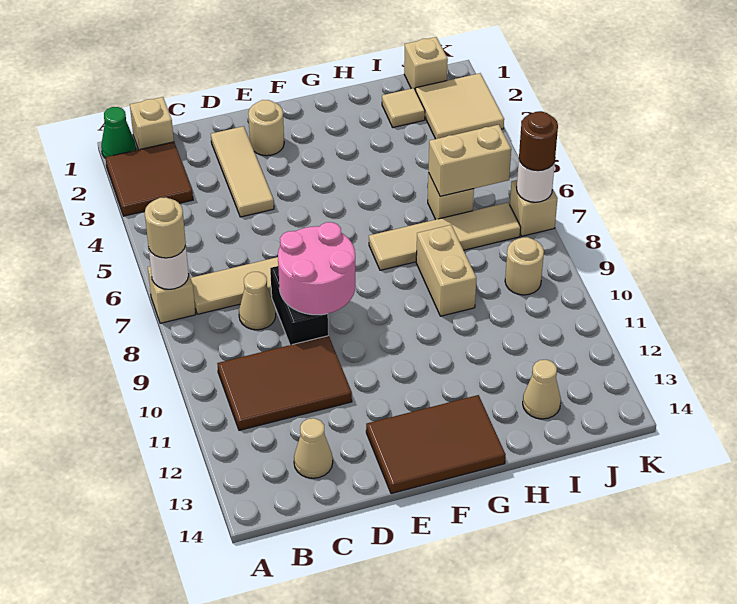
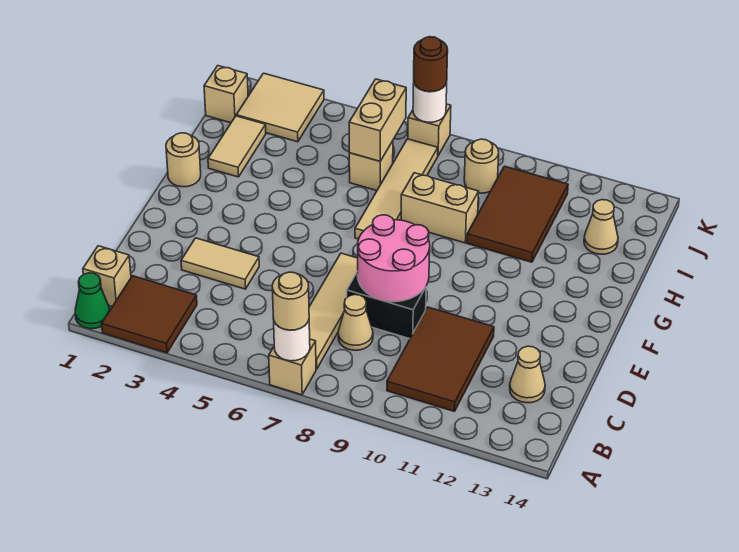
tan 1x3 tile [211,126,274,217] -> tan 1x2 tile [181,238,259,289]
tan 1x1 round brick [248,100,284,156] -> tan 1x1 round brick moved to [166,133,201,187]
brown 2x3 tile [366,395,506,494] -> brown 2x3 tile moved to [467,166,568,262]
tan 1x1 tile [382,88,425,127] -> tan 1x2 tile [208,116,266,177]

